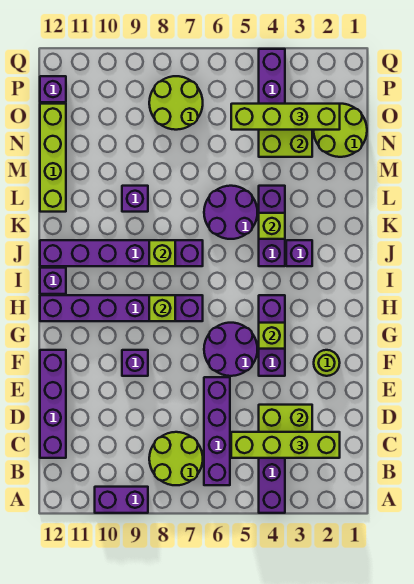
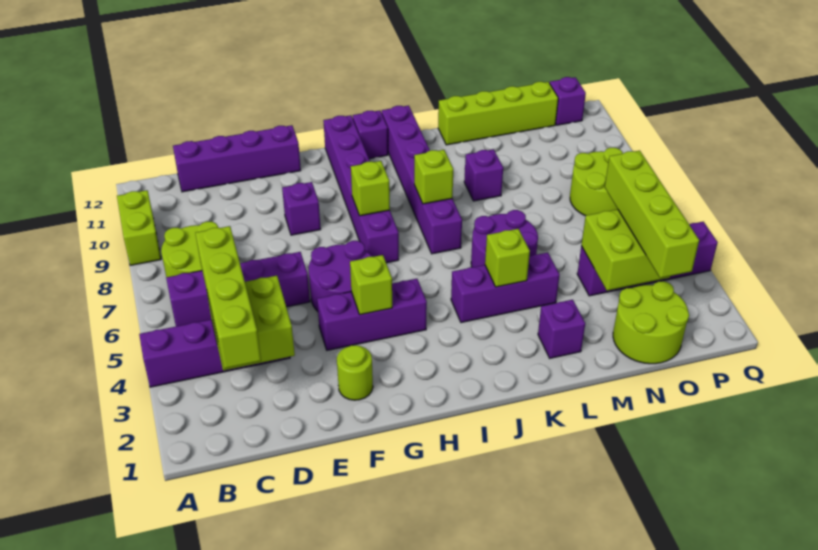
purple 1x2 brick [95,487,148,513] -> lime 1x2 brick [117,190,161,265]
purple 1x1 brick [286,240,312,266] -> purple 1x1 brick moved to [538,300,585,358]

